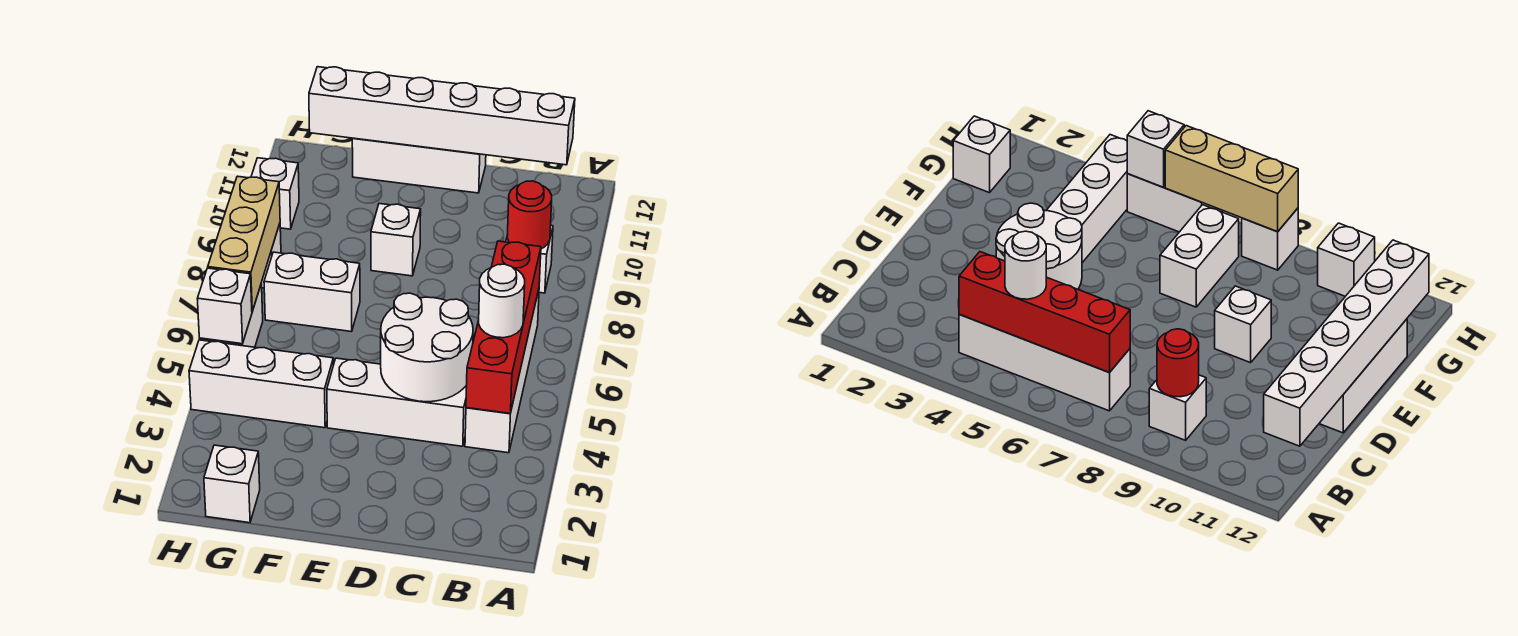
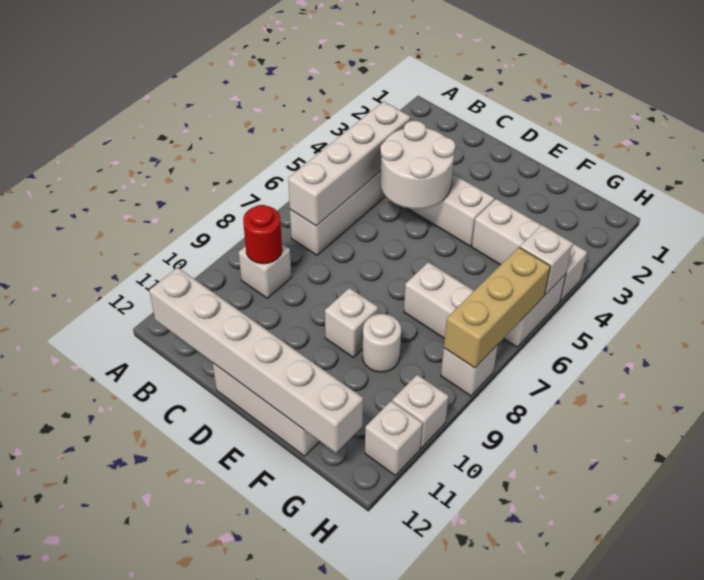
red 1x4 brick [466,241,541,413] -> white 1x4 brick [288,101,410,226]
white 1x1 round brick [479,264,525,338] -> white 1x1 round brick moved to [363,314,401,372]
white 1x1 brick [204,445,260,523] -> white 1x1 brick moved to [365,401,423,475]

